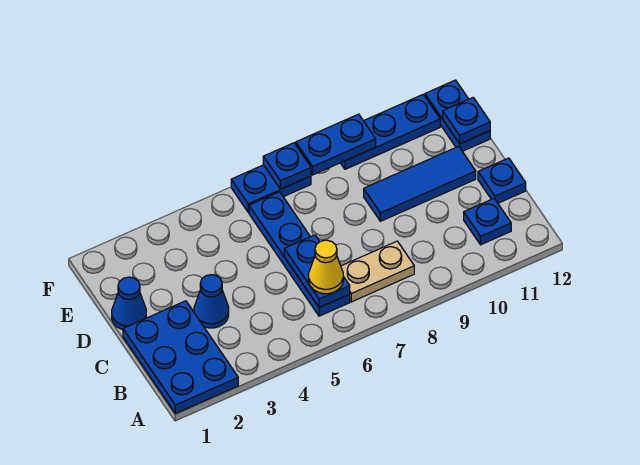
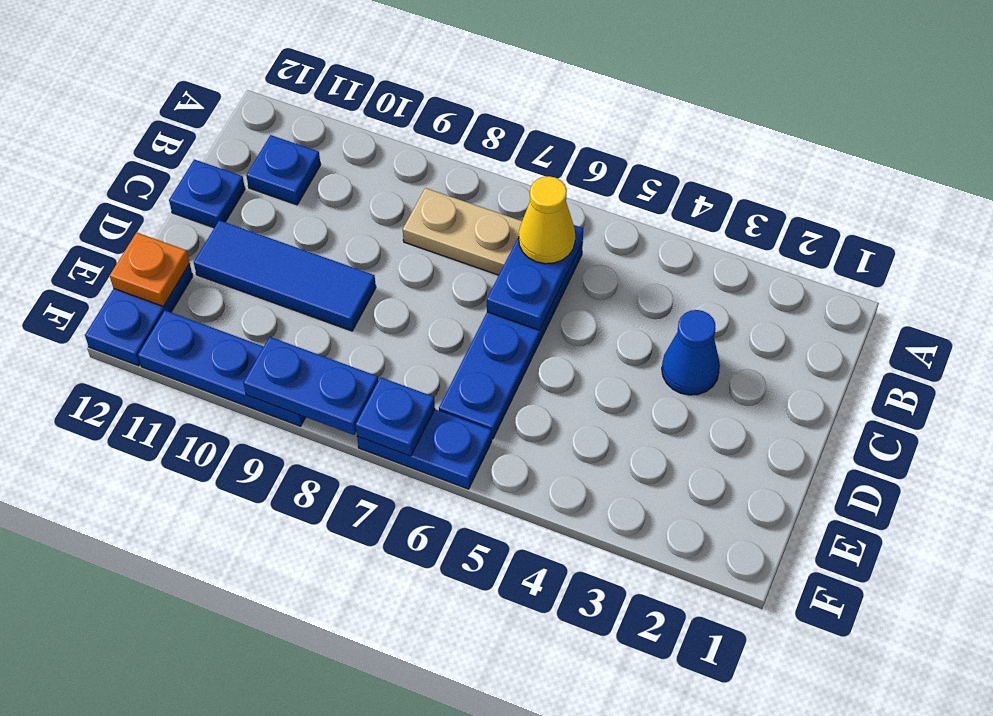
blue 2x3 plate [123,301,238,413] -> none
blue 1x1 cone [112,277,146,330] -> none
blue 1x1 plate [443,98,490,144] -> orange 1x1 plate [110,233,190,306]

